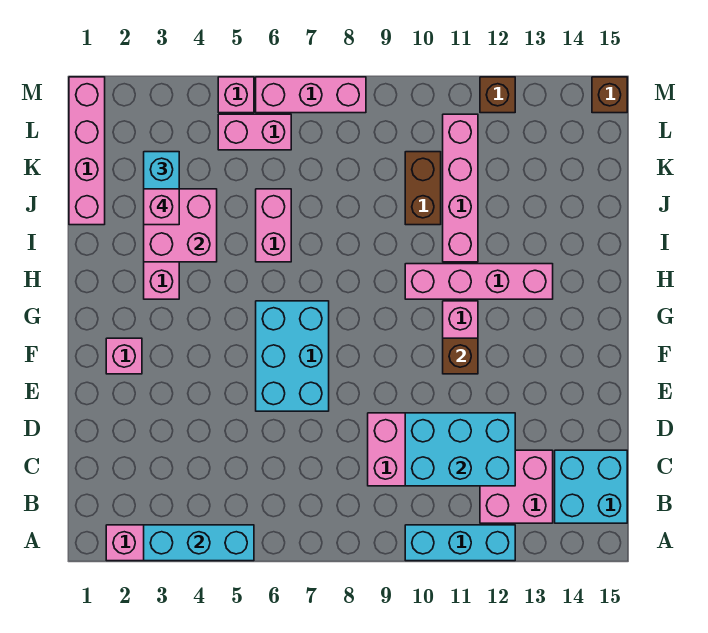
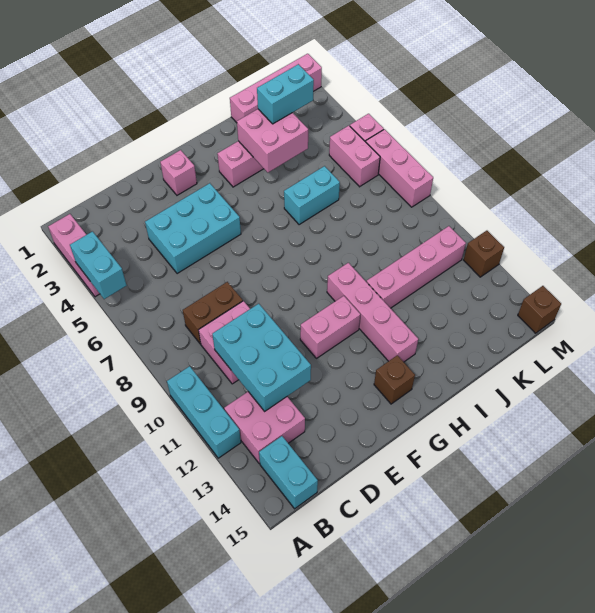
cyan 1x3 brick [144,525,254,561] -> cyan 1x2 brick [70,232,127,299]
cyan 2x2 brick [555,450,627,523] -> cyan 1x2 brick [259,436,318,509]
cyan 2x3 brick [256,301,329,411] -> cyan 2x3 brick moved to [145,183,241,274]
brown 1x1 brick [443,338,478,374] -> brown 1x1 brick moved to [374,355,415,404]
pink 1x2 brick [256,189,291,262] -> cyan 1x2 brick [284,166,340,225]
pink 1x1 brick [144,189,179,225] -> none
brown 1x2 brick [405,152,441,225] -> brown 1x2 brick moved to [183,282,243,344]

